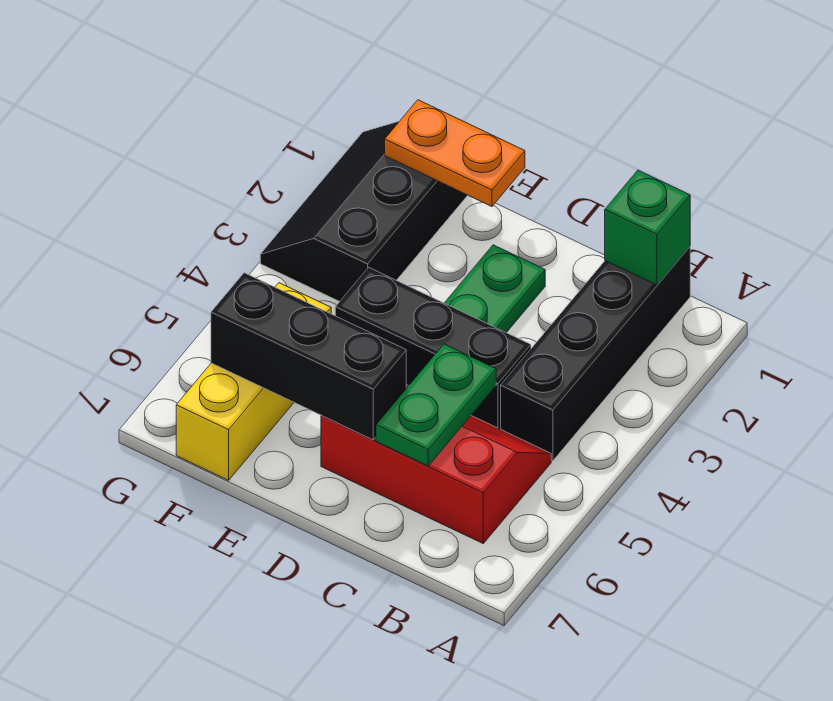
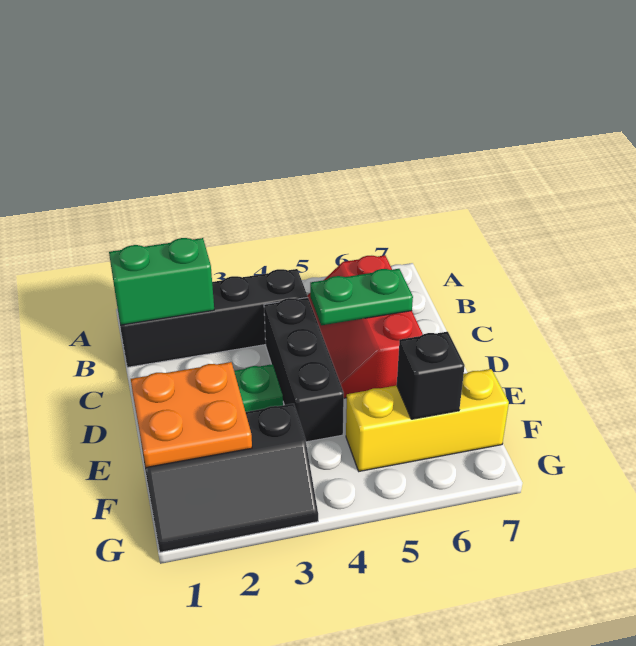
green 1x1 brick [605,170,690,285] -> green 1x2 brick [109,238,214,325]
black 1x3 brick [211,273,406,440] -> black 1x1 brick [397,332,465,419]
orange 1x2 plate [385,100,525,206] -> orange 2x2 plate [131,362,252,467]

